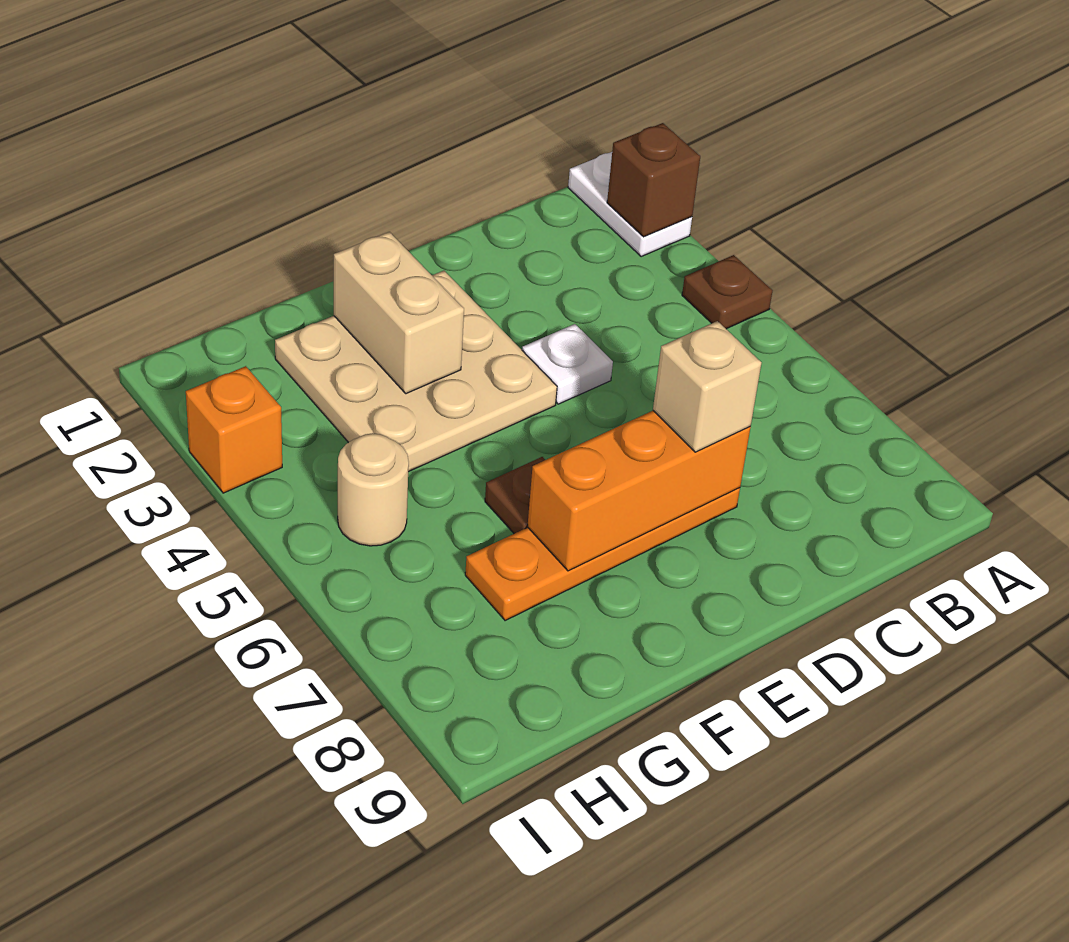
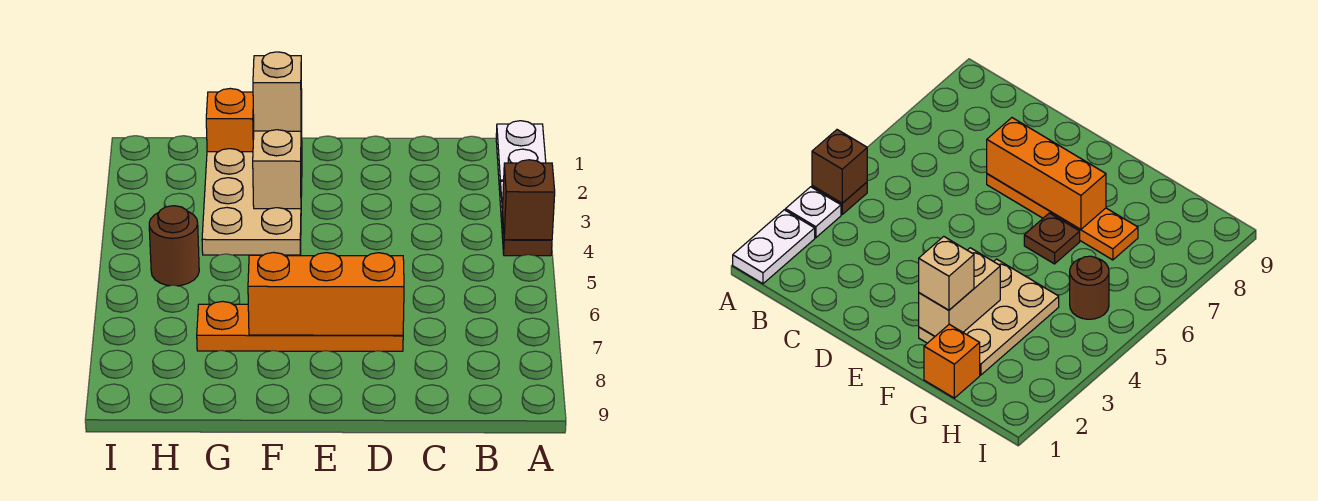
brown 1x1 brick [607,123,700,237] -> brown 1x1 brick moved to [502,160,555,240]
white 1x1 plate [522,324,613,404] -> white 1x1 plate moved to [785,187,841,238]
tan 1x1 brick [653,321,761,452] -> tan 1x1 brick moved to [253,52,302,131]
tan 3x3 plate [275,271,557,472] -> tan 2x3 plate [202,149,302,255]
tan 1x1 round brick [338,433,409,546] -> brown 1x1 round brick [149,206,199,286]
orange 1x1 brick [186,366,282,493] -> orange 1x1 brick moved to [206,88,254,152]

